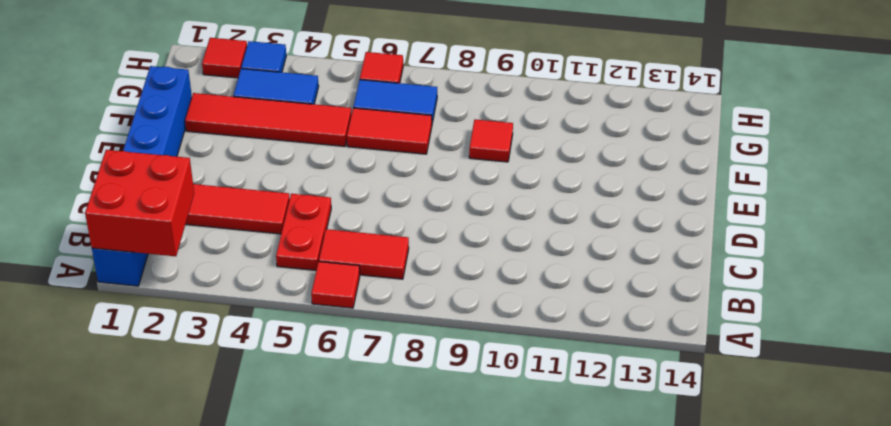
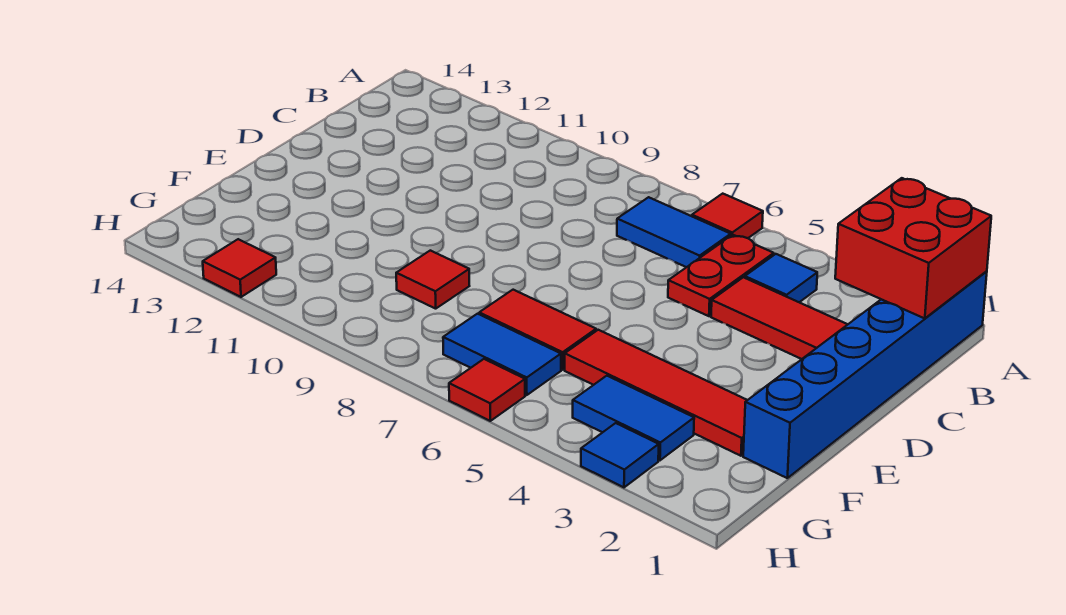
none -> blue 1x1 tile [745,254,817,302]
red 1x2 tile [319,229,409,279] -> blue 1x2 tile [617,197,731,267]
red 1x1 tile [202,38,247,78] -> red 1x1 tile moved to [203,239,276,297]

